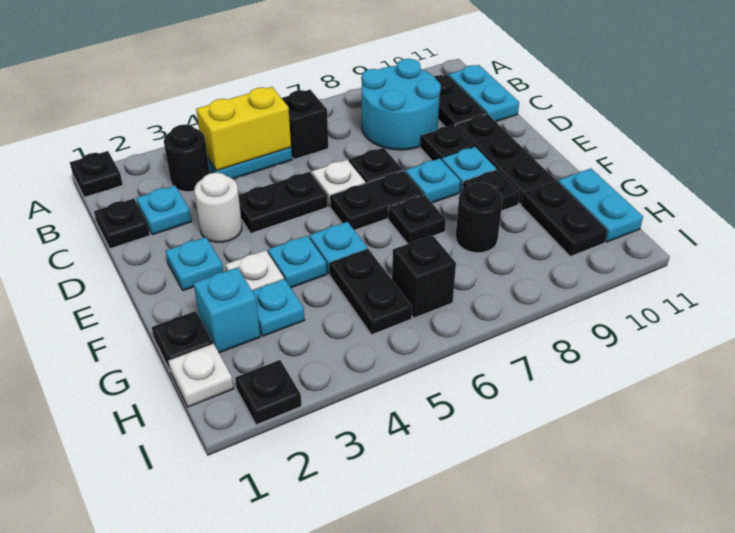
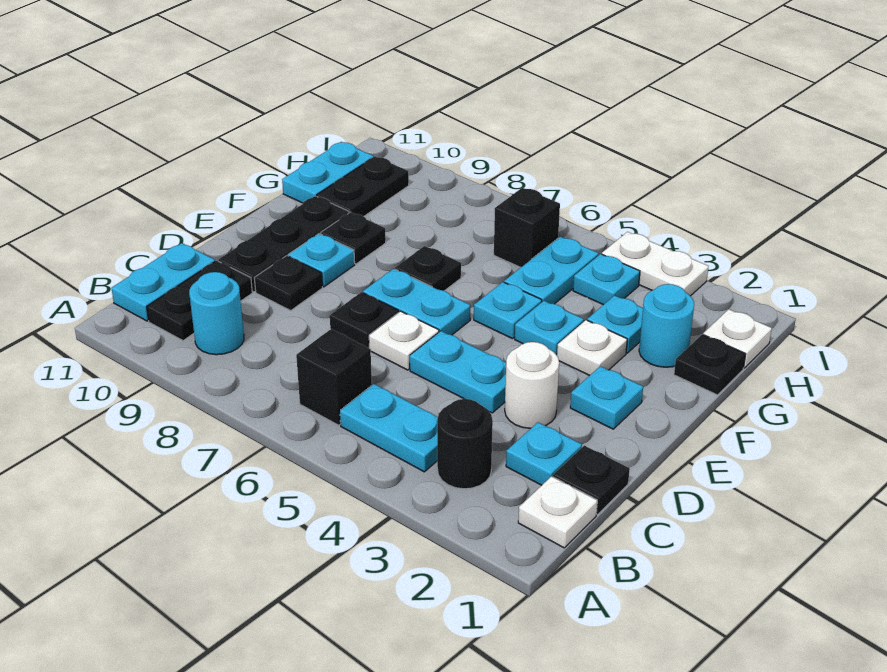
black 1x1 plate [70,151,123,197] -> none
none -> white 1x1 plate [518,476,597,548]
yellow 1x2 brick [196,87,291,171] -> none
cyan 2x2 round brick [362,59,441,150] -> cyan 1x1 round brick [189,272,244,355]
black 1x2 plate [239,172,328,233] -> cyan 1x2 plate [410,331,506,413]
black 1x2 plate [330,171,424,230] -> cyan 1x2 plate [363,269,470,335]
cyan 1x1 plate [405,158,460,203] -> cyan 1x1 plate moved to [573,254,640,305]
cyan 1x1 brick [193,268,260,353] -> cyan 1x1 round brick [639,284,694,367]
black 1x2 plate [329,249,412,335] -> cyan 1x2 plate [504,237,599,304]
black 1x1 round brick [456,182,503,253] -> none
black 1x1 plate [235,360,302,425] -> none
none -> white 1x2 plate [602,232,709,296]

